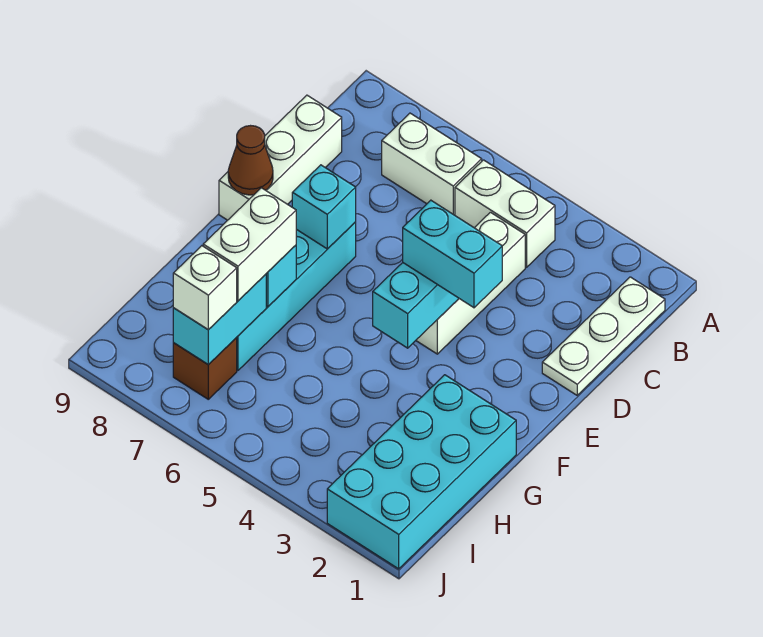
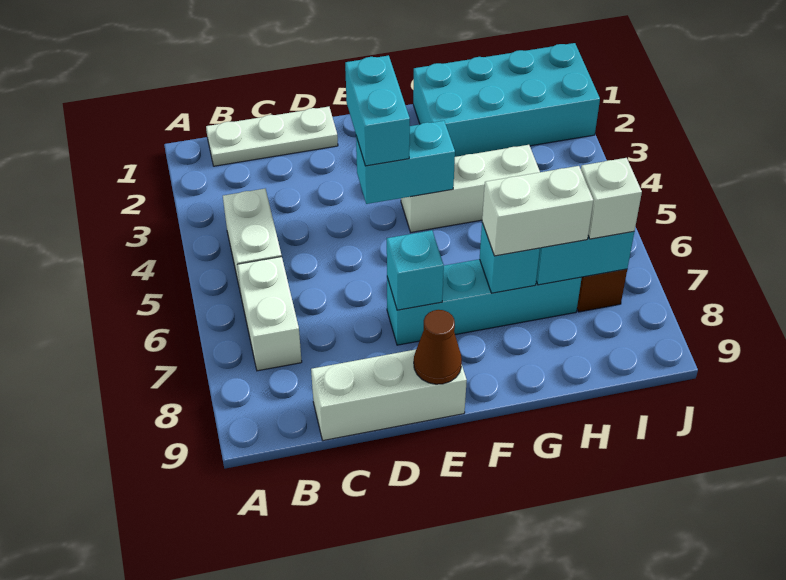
white 1x3 brick [416,212,525,354] -> white 1x3 brick moved to [401,145,540,232]

